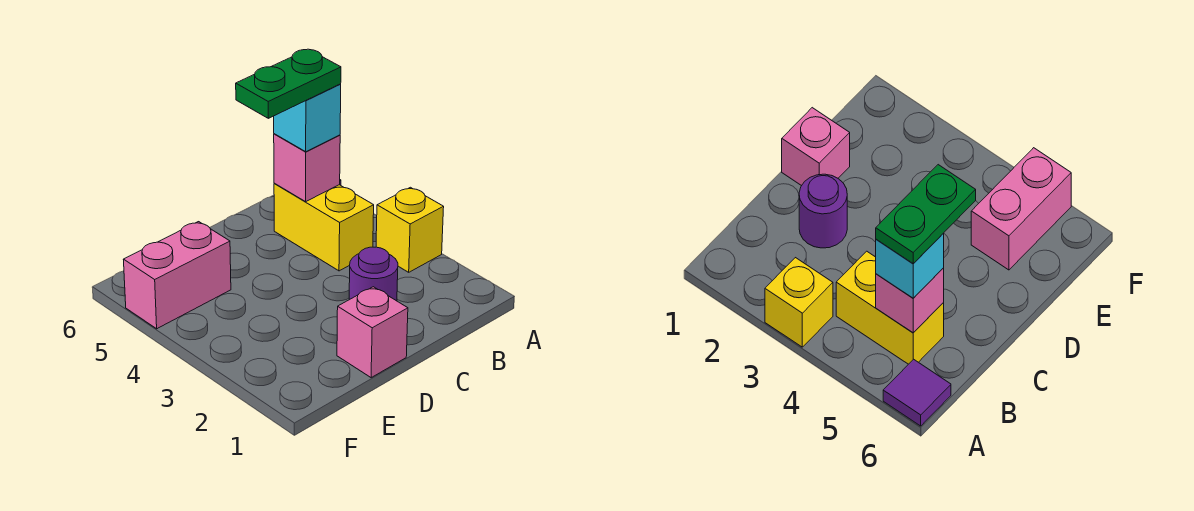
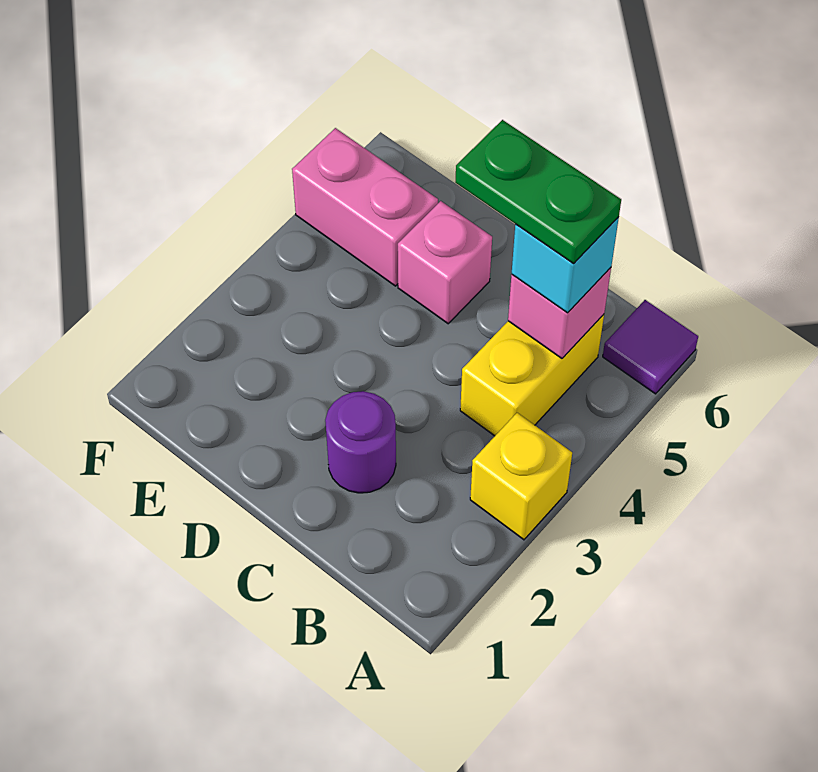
pink 1x1 brick [337,287,408,377] -> pink 1x1 brick moved to [398,201,492,324]

